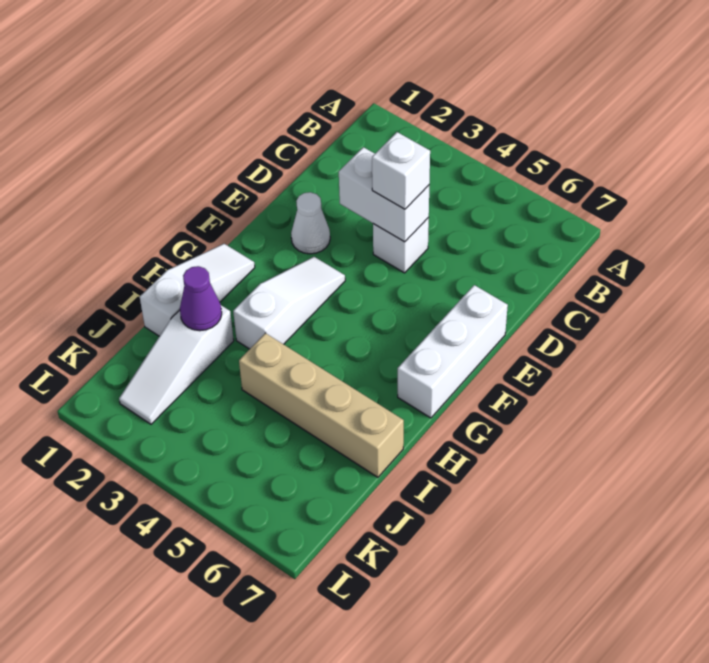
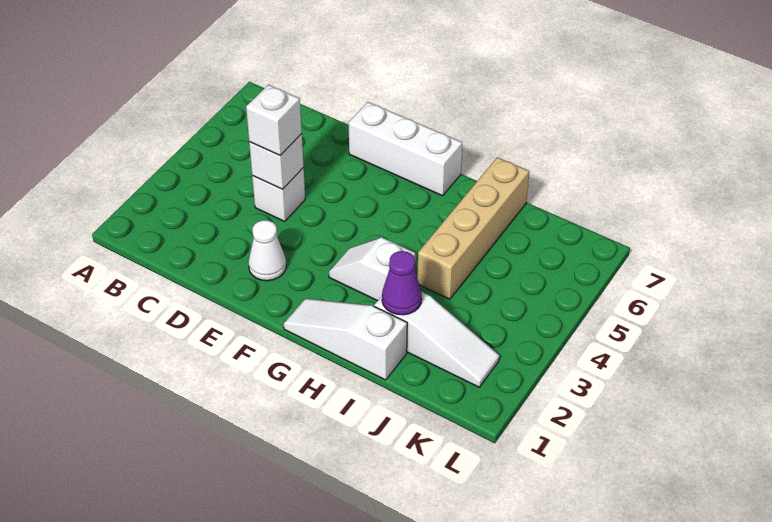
white 1x2 brick [339,147,429,242] -> white 1x1 brick [249,134,304,189]
white 1x3 slope [233,257,345,349] -> white 1x2 slope [329,237,415,301]

